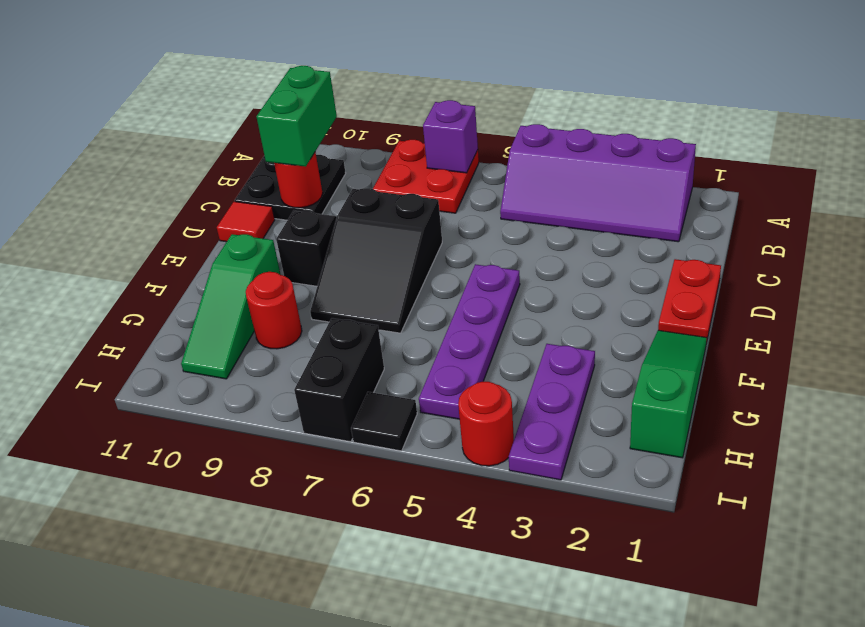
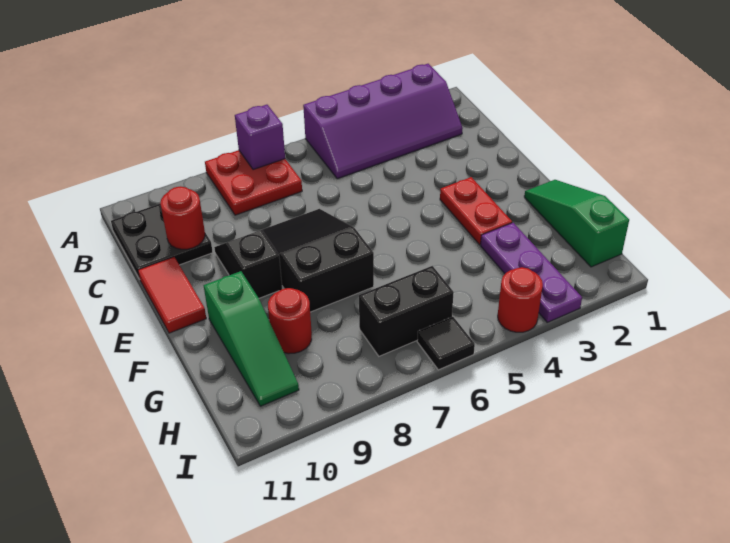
green 1x2 brick [256,66,337,167] -> none
red 1x2 plate [658,259,721,343] -> red 1x2 plate moved to [440,177,512,245]
black 2x3 slope [310,188,442,333] -> black 2x3 slope turned to [257,209,374,312]
red 1x1 tile [217,202,275,242] -> red 1x2 tile [138,257,206,333]
purple 1x4 plate [419,264,520,419] -> none
black 1x2 brick [294,318,384,442] -> black 1x2 brick turned to [359,266,454,356]

